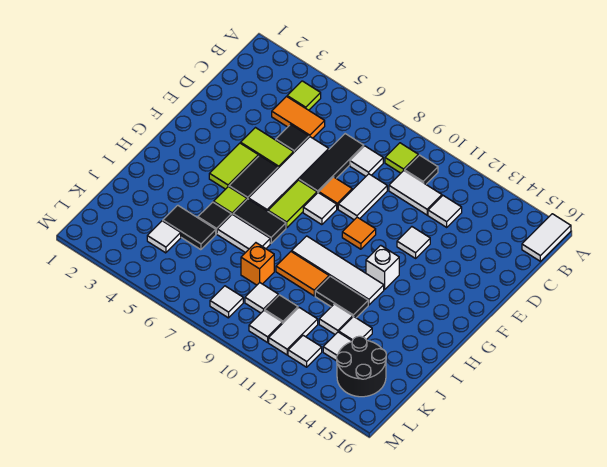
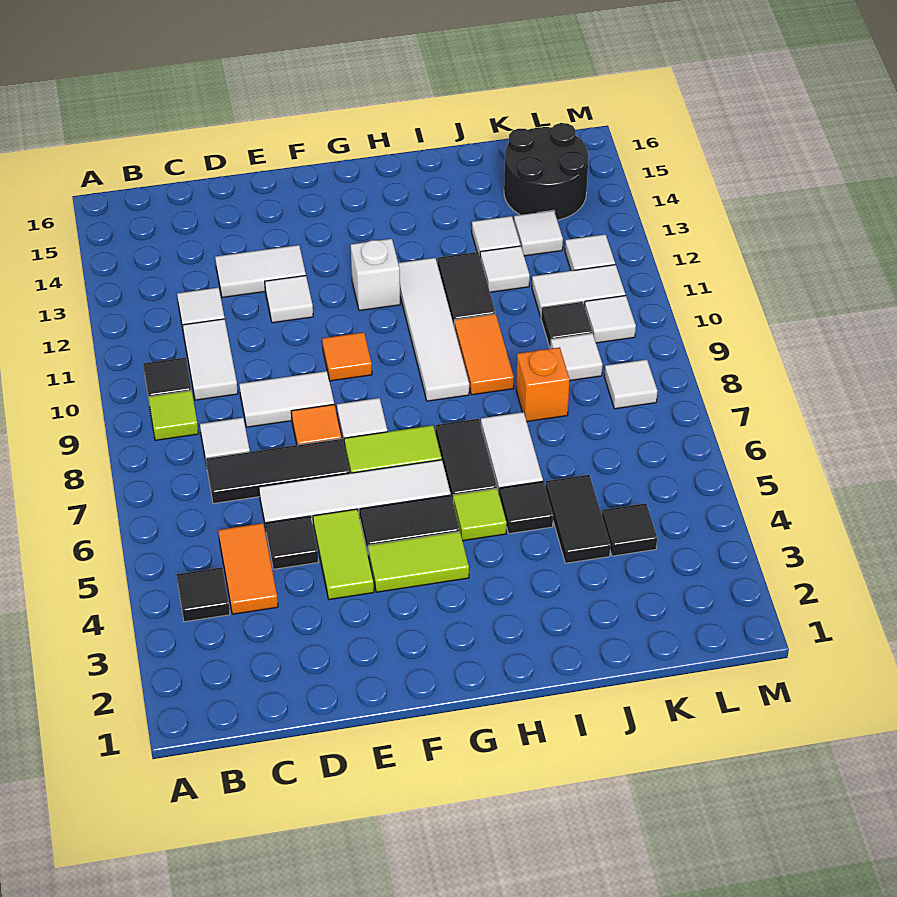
white 1x2 tile [522,214,571,261] -> white 1x2 tile moved to [215,245,306,298]
lime 1x1 tile [287,81,321,110] -> black 1x1 tile [177,567,230,622]
white 1x1 tile [147,221,181,253] -> black 1x1 tile [602,503,657,556]

